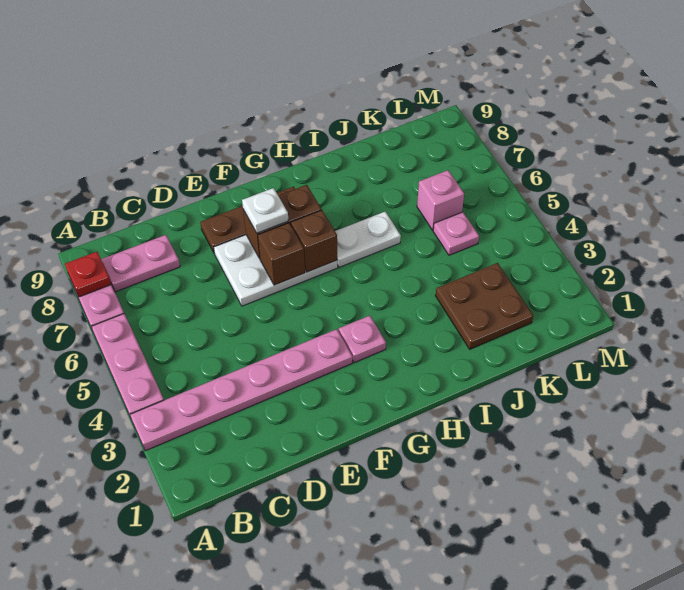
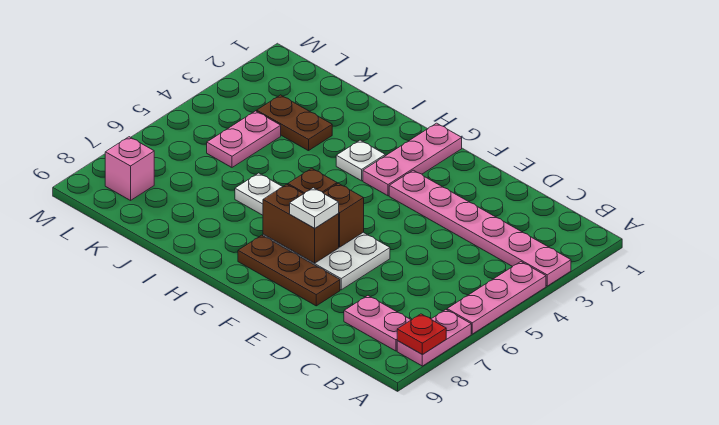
pink 1x1 plate [339,316,386,363] -> pink 1x3 plate [363,123,462,196]
none -> white 1x1 plate [336,140,385,181]
brown 2x2 plate [436,263,533,349] -> brown 1x2 plate [257,95,332,151]
pink 1x1 plate [433,212,479,255] -> pink 1x2 plate [207,111,281,167]
pink 1x1 brick [417,170,464,230] -> pink 1x1 brick moved to [105,137,154,200]

